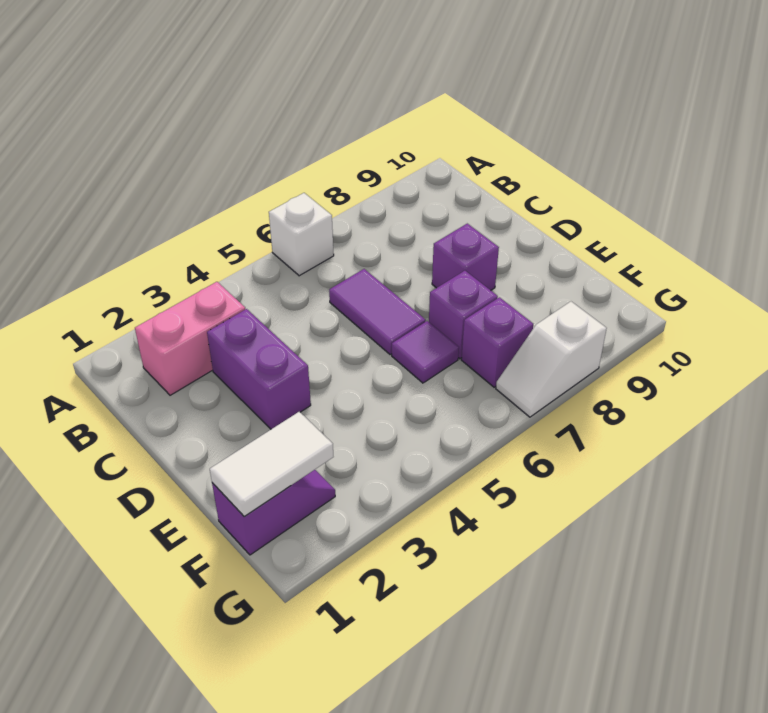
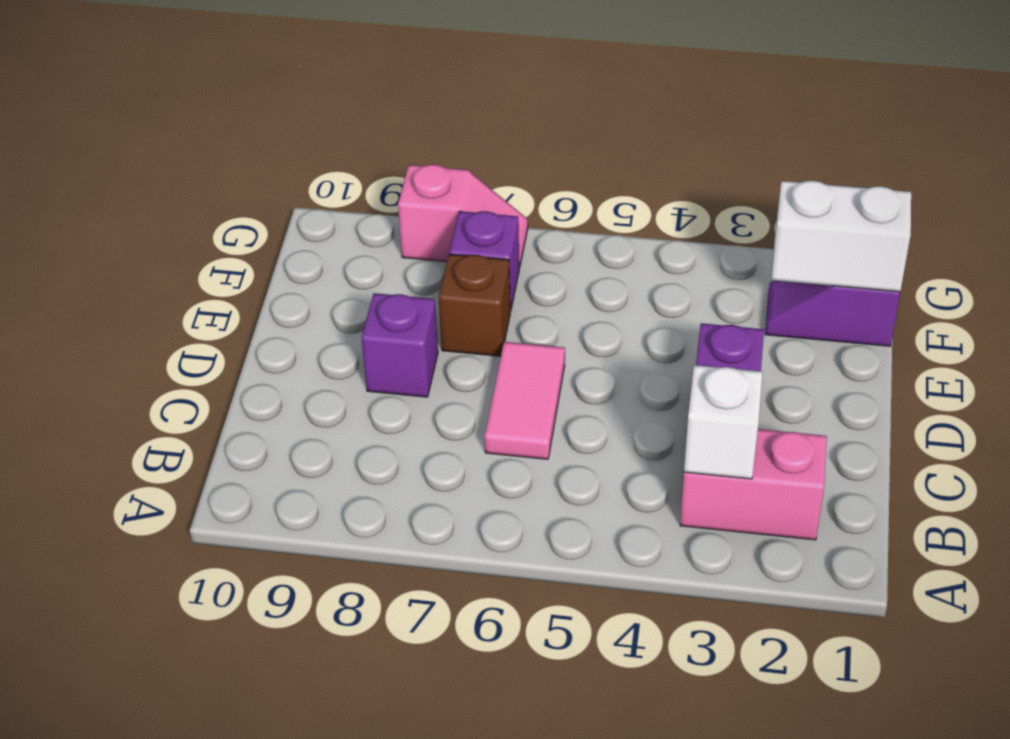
white 1x1 brick [269,193,334,276] -> white 1x1 brick moved to [684,365,763,479]
purple 1x2 tile [329,269,426,355] -> pink 1x2 tile [485,342,565,459]
purple 1x1 tile [392,321,459,383] -> none
purple 1x1 brick [429,271,498,359] -> brown 1x1 brick [439,254,510,356]
white 1x2 tile [210,412,333,517] -> white 1x2 brick [771,181,911,292]
white 1x2 slope [496,302,607,417] -> pink 1x2 slope [398,164,528,268]

